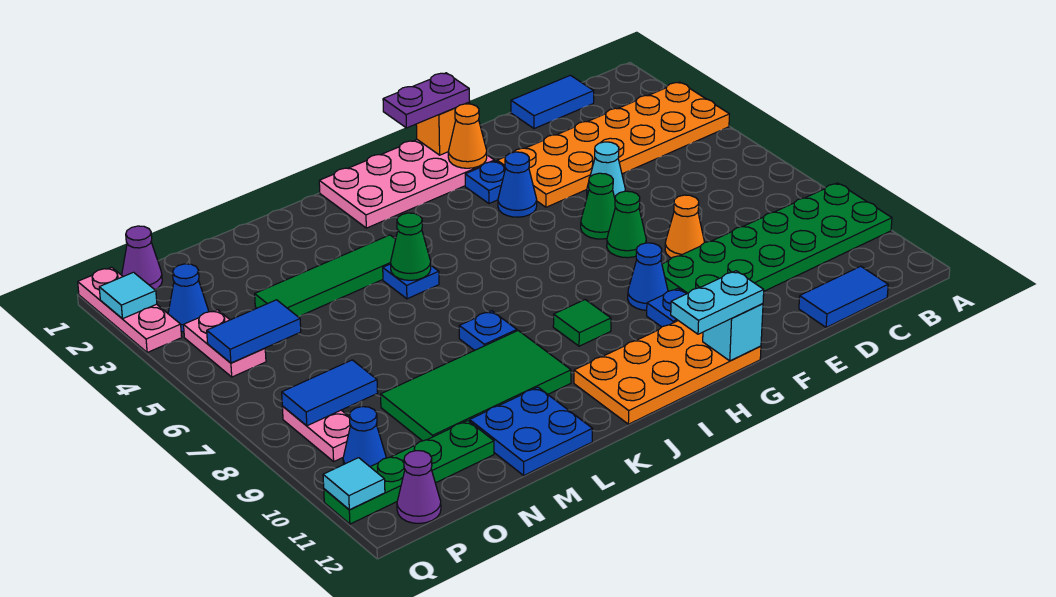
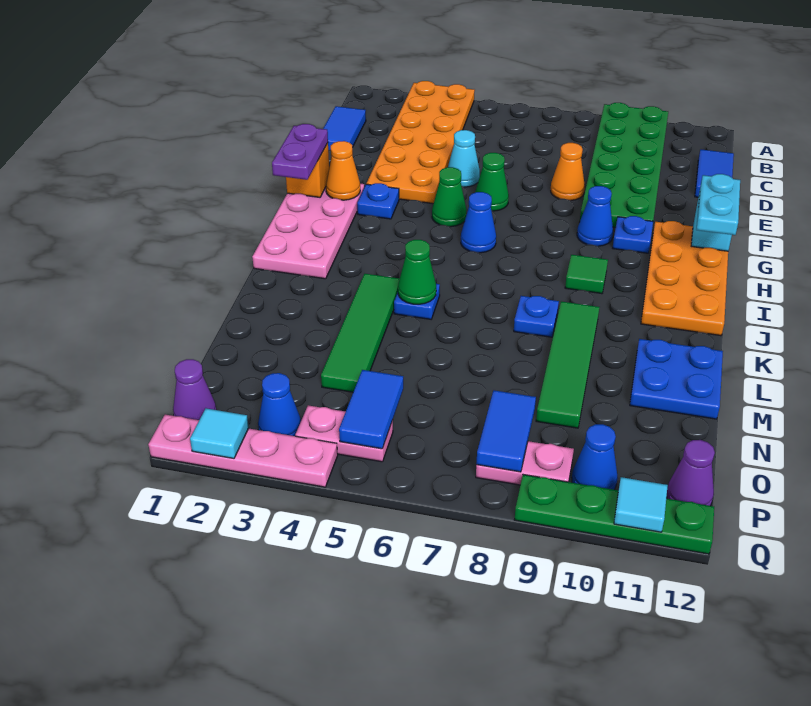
green 1x1 cone [607,191,646,258] -> green 1x1 cone moved to [432,167,466,227]
blue 1x1 cone [498,152,537,217] -> blue 1x1 cone moved to [461,192,496,253]
green 2x4 tile [381,331,571,441] -> green 1x4 tile [536,301,599,428]
green 1x4 plate [324,421,494,524] -> green 1x4 plate turned to [514,475,714,554]
pink 1x3 plate [78,267,182,352] -> pink 1x4 plate [148,415,338,487]

